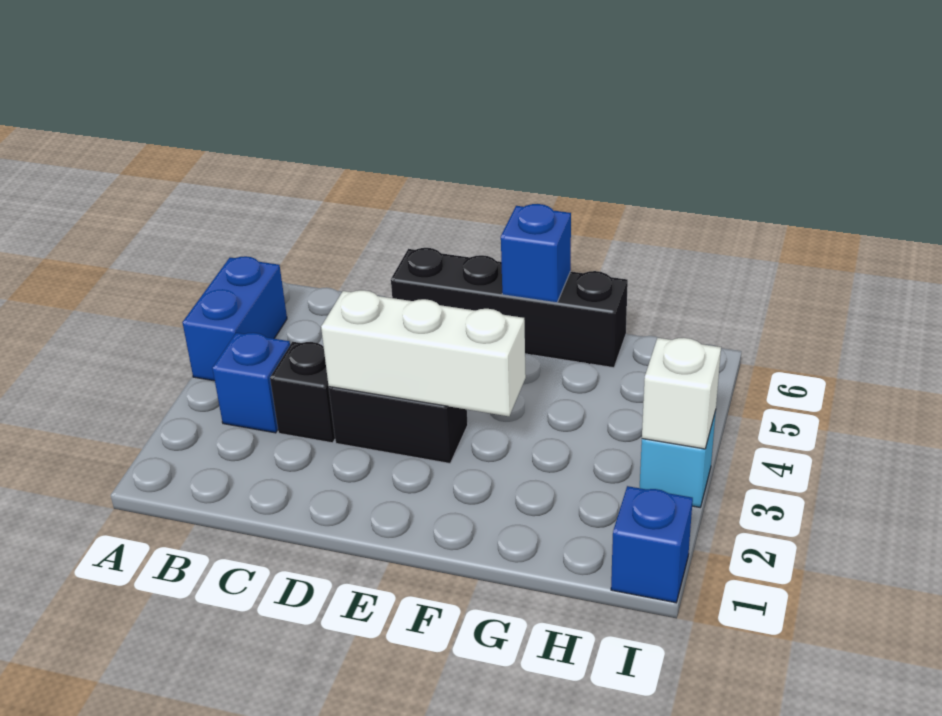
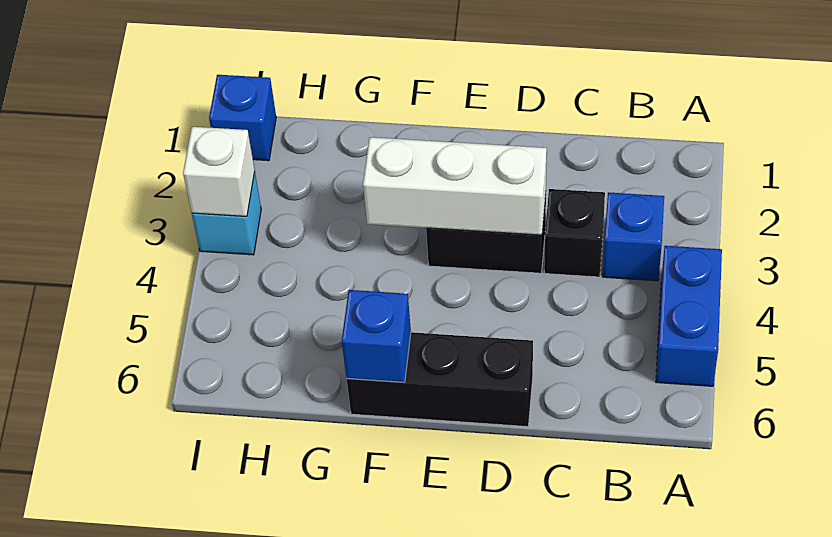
black 1x4 brick [391,248,628,368] -> black 1x3 brick [347,332,533,427]

